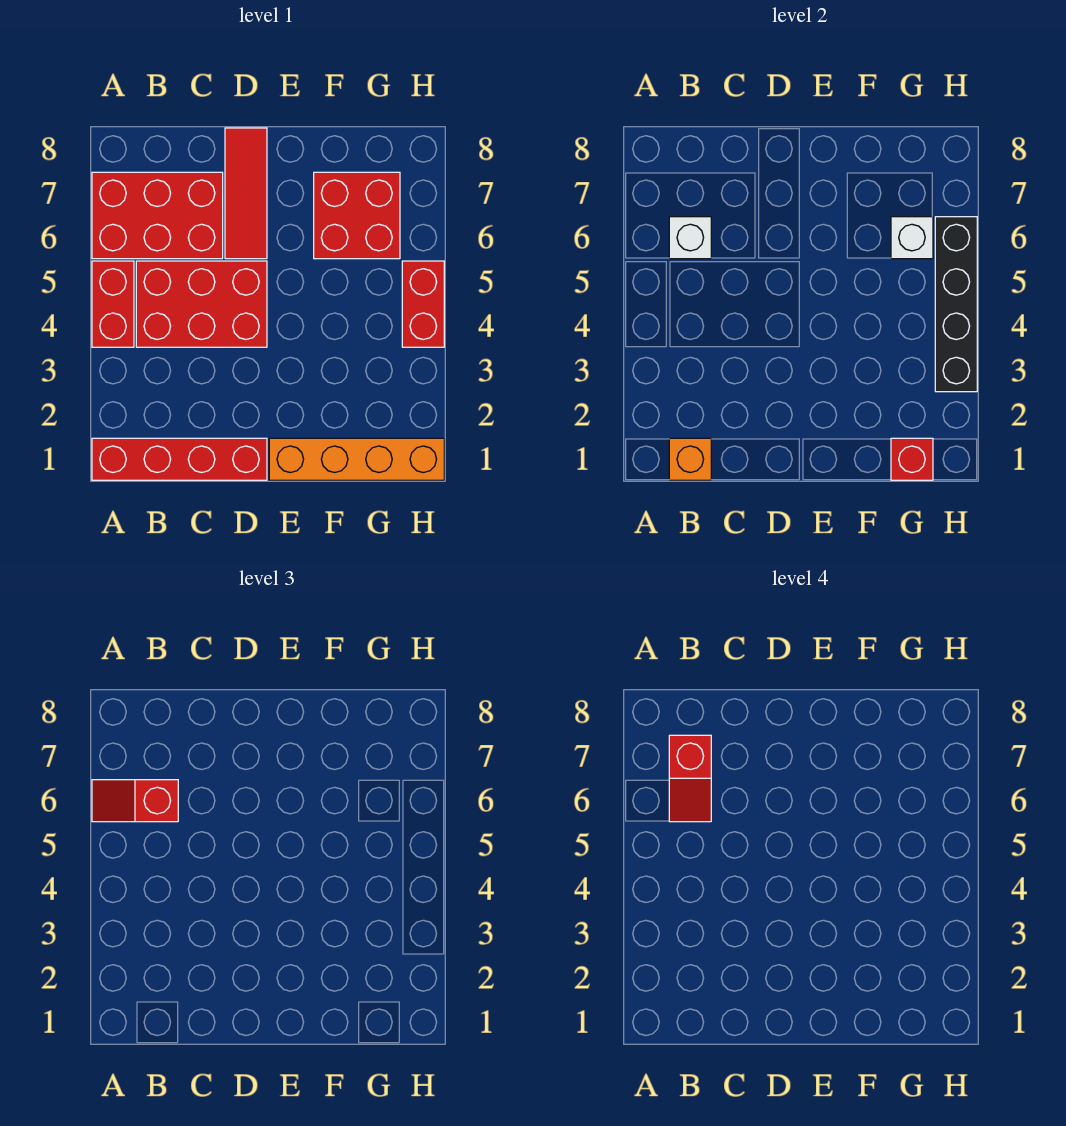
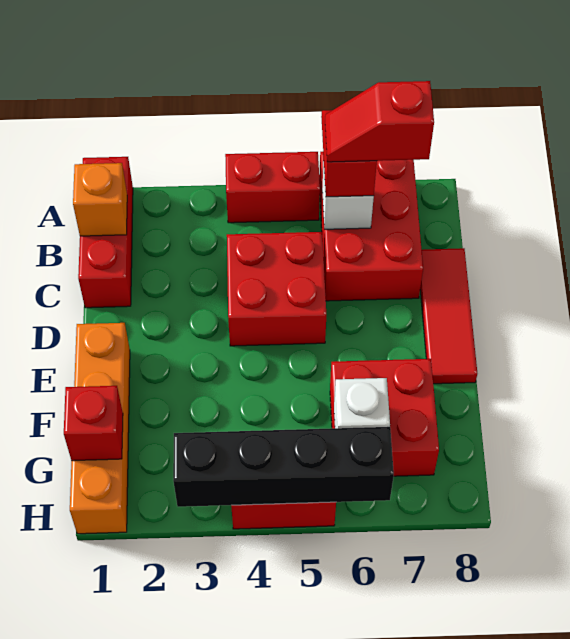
red 1x4 brick [92,438,267,480] -> red 1x3 brick [78,157,133,308]
red 2x3 brick [136,261,267,347] -> red 2x2 brick [227,232,326,346]
red 1x3 tile [225,128,267,259] -> red 1x3 tile turned to [420,248,477,384]

